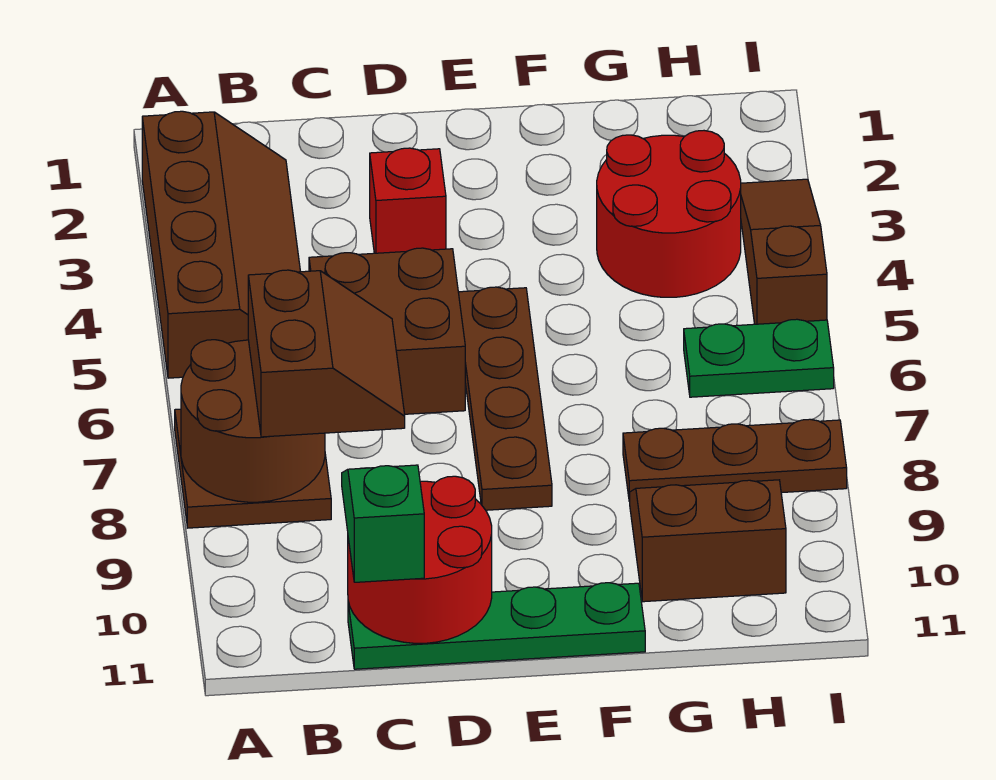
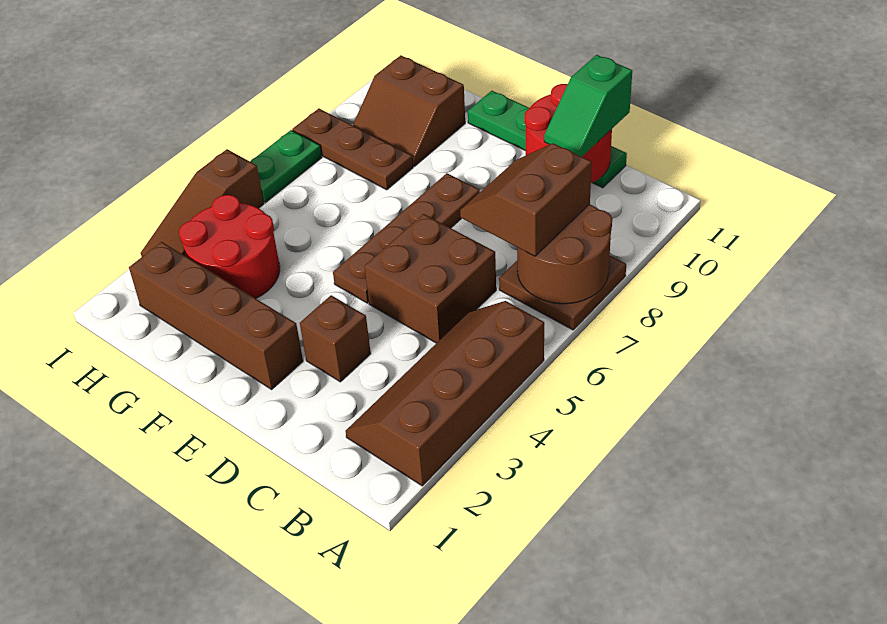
red 1x1 brick [370,148,446,253] -> brown 1x1 brick [300,295,371,382]
none -> brown 1x4 brick [129,242,303,389]
green 1x2 plate [684,319,834,397] -> green 1x2 plate turned to [250,130,322,203]

